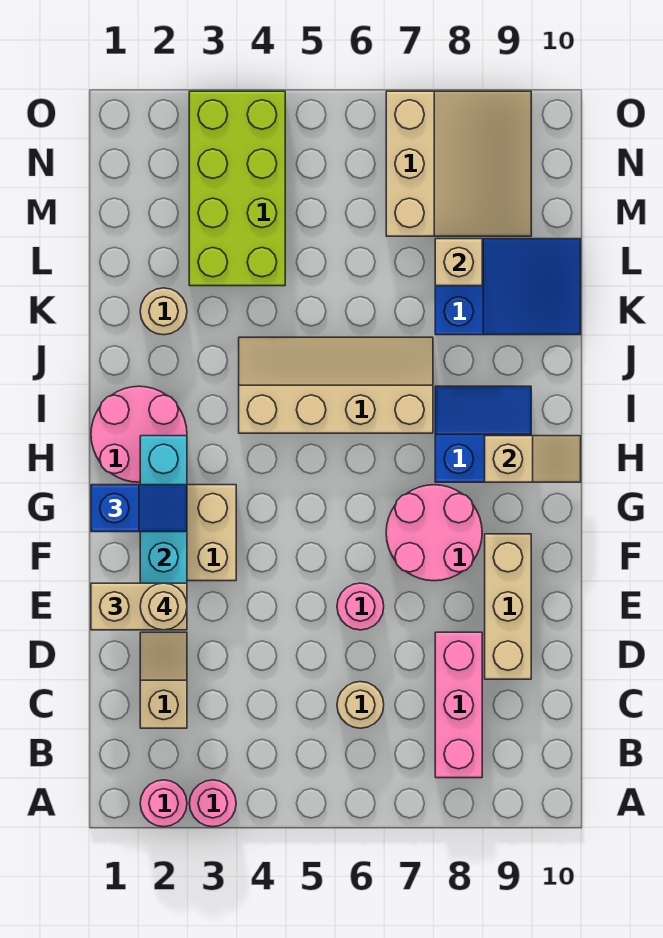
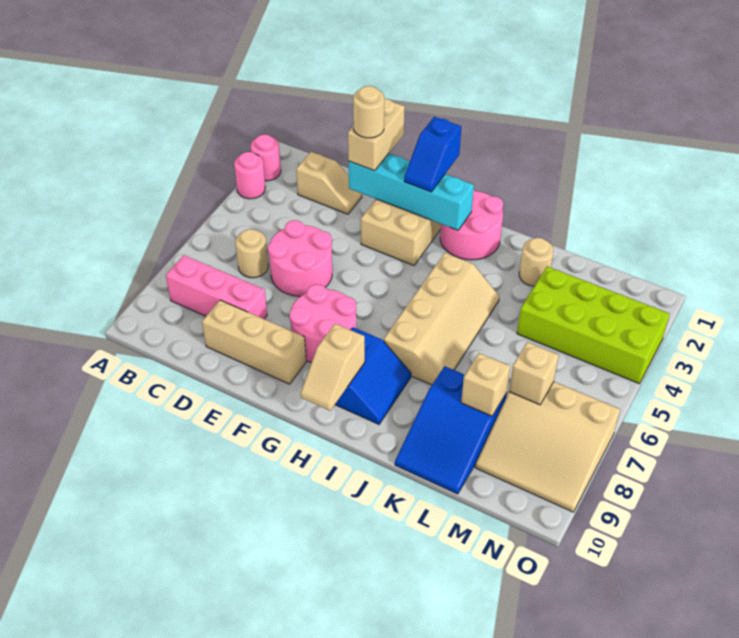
pink 1x1 round brick [337,583,384,630] -> pink 2x2 round brick [268,220,332,296]
none -> tan 1x1 brick [509,342,559,405]

